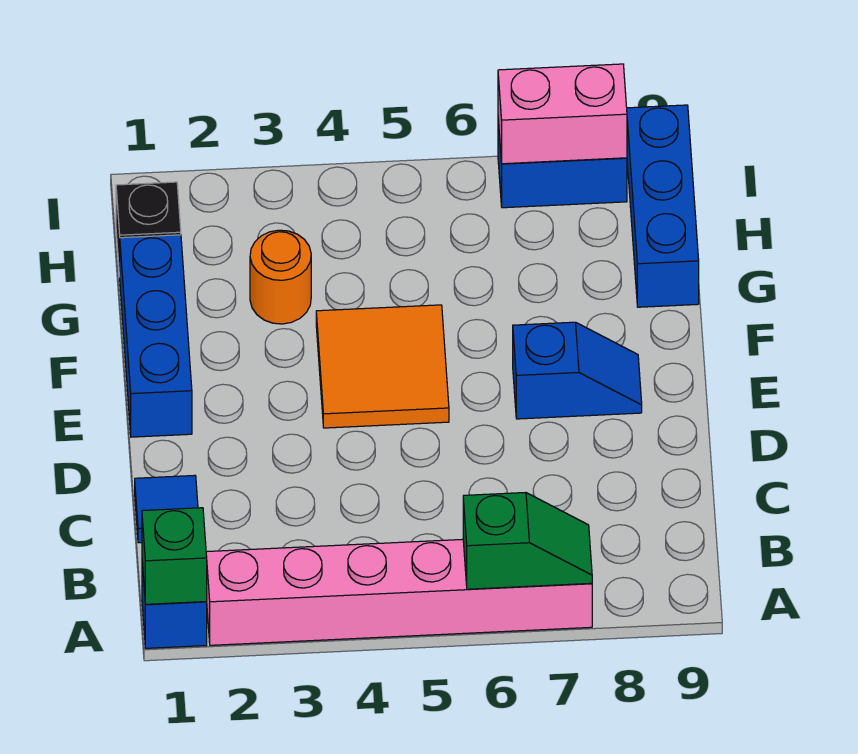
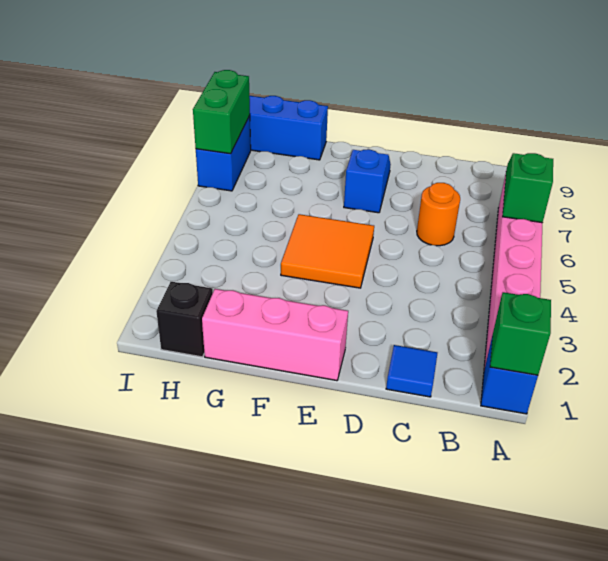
blue 1x3 brick [120,235,192,437] -> pink 1x3 brick [202,289,348,381]
orange 1x1 round brick [250,230,311,324] -> orange 1x1 round brick moved to [417,183,460,246]
pink 1x2 brick [498,64,627,164] -> green 1x2 brick [193,70,250,154]

